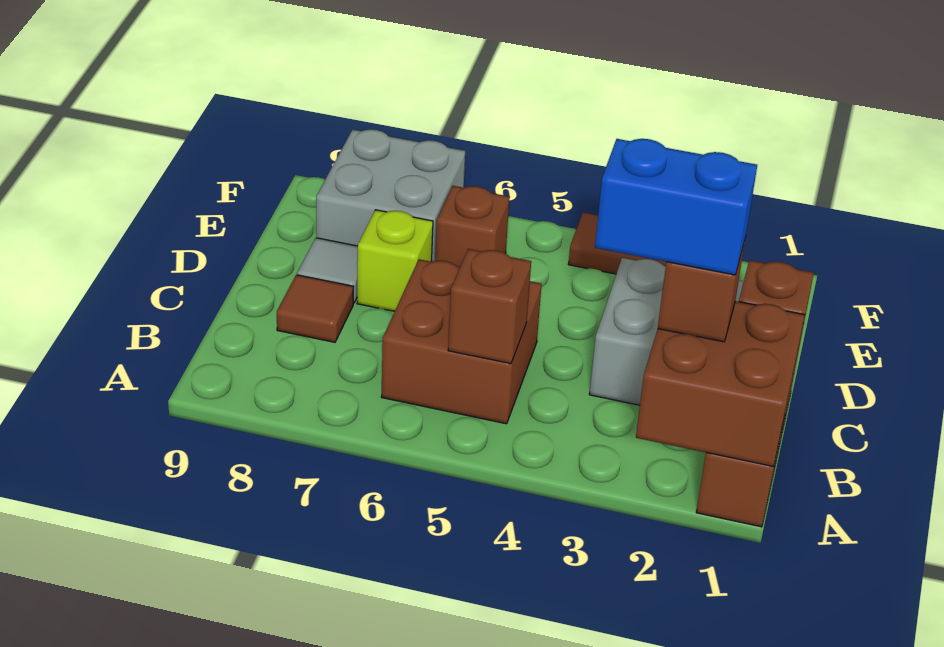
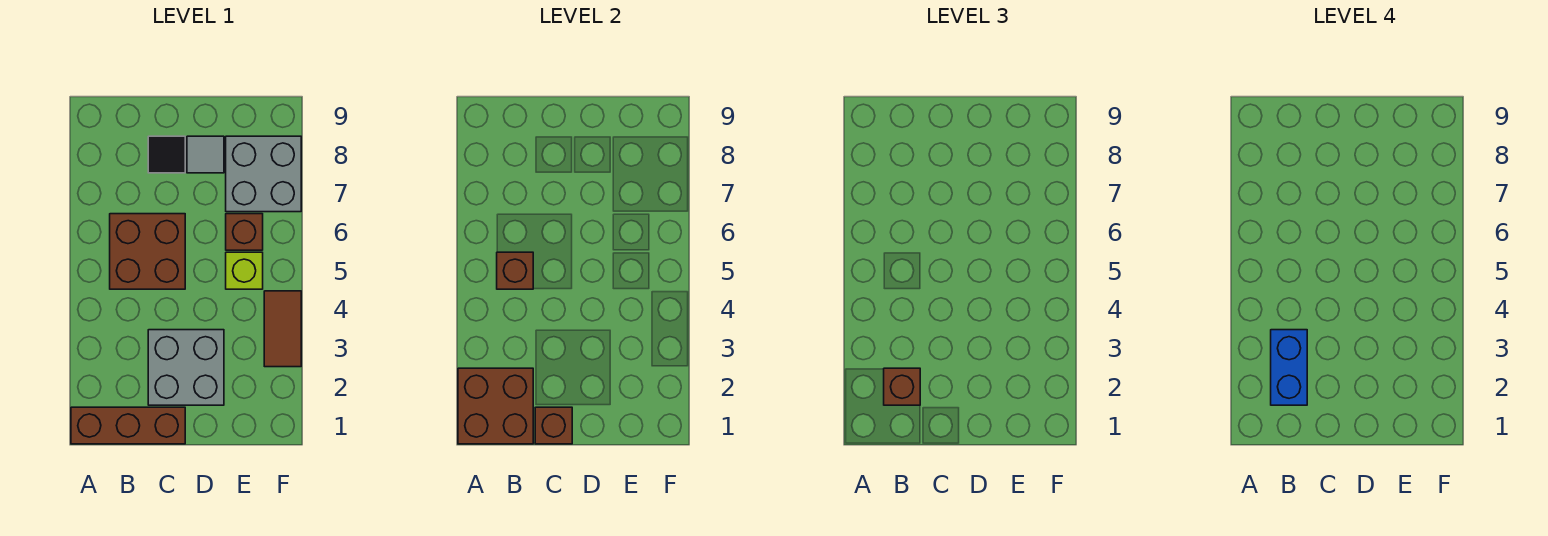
brown 1x1 tile [277,275,353,342] -> black 1x1 tile [148,136,185,173]
lime 1x1 brick [357,210,433,311] -> lime 1x1 brick moved to [226,252,263,289]

